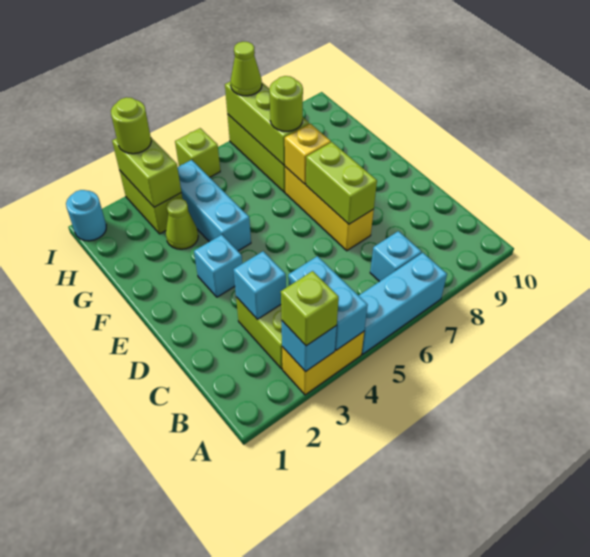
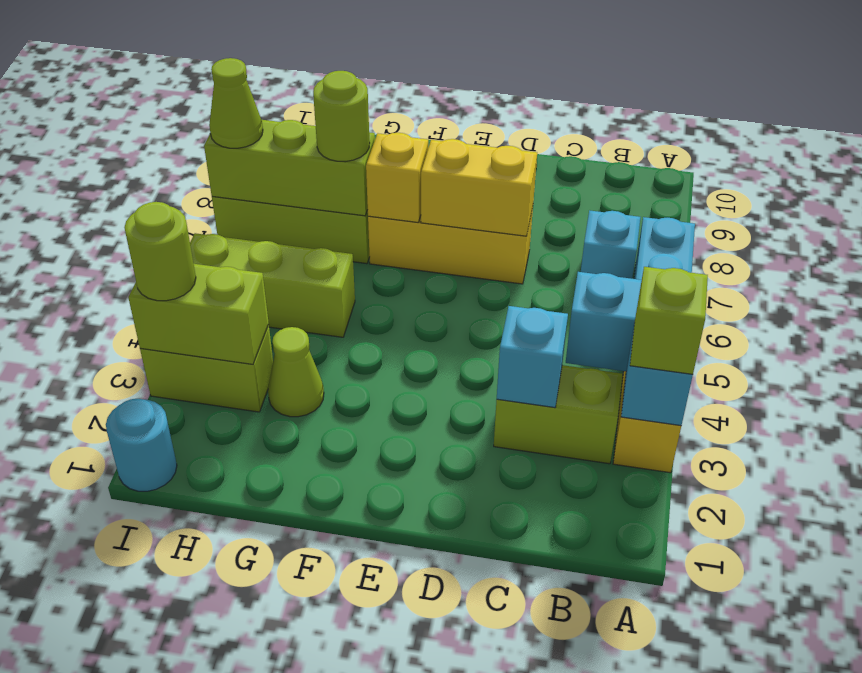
lime 1x2 brick [306,142,377,224] -> yellow 1x2 brick [421,139,537,236]
cyan 1x1 brick [194,235,242,297] -> none
cyan 1x3 brick [178,160,251,251] -> none
lime 1x1 brick [175,128,220,177] -> lime 1x3 brick [190,233,355,337]

